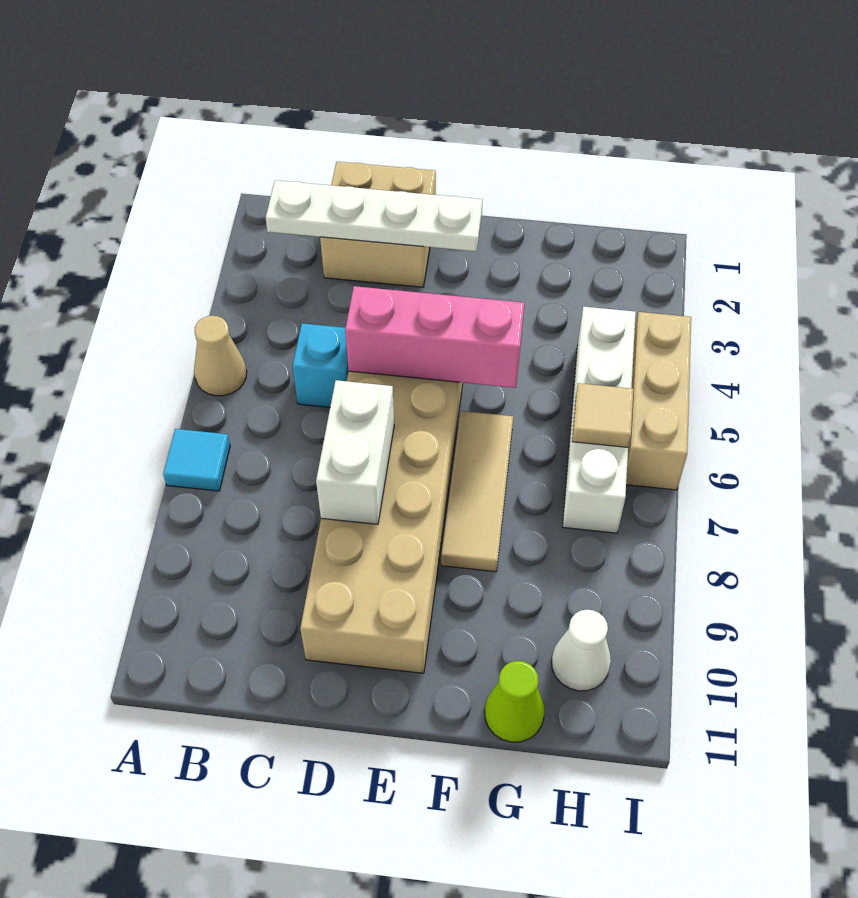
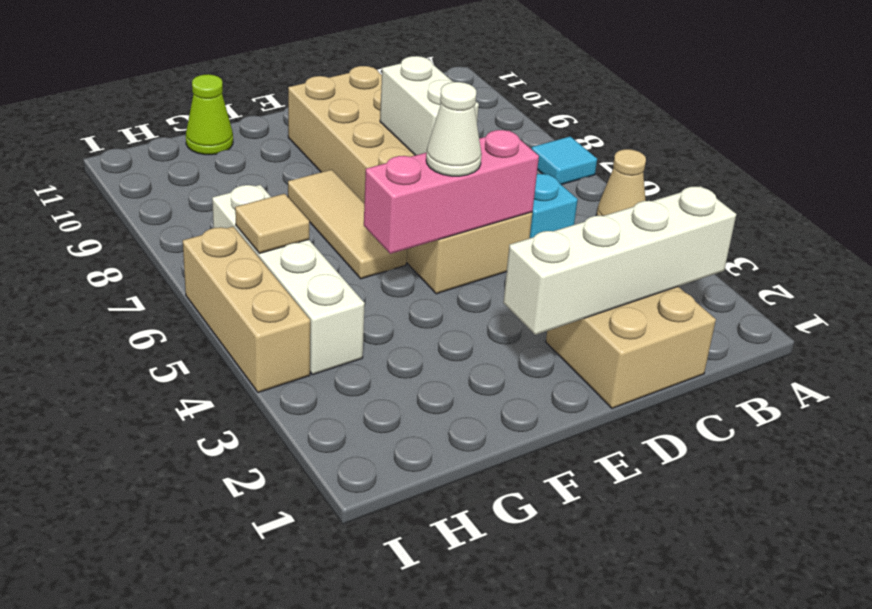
white 1x4 plate [266,180,482,251] -> white 1x4 brick [503,186,736,335]
white 1x1 cone [552,609,611,691] -> white 1x1 cone moved to [426,82,482,176]

